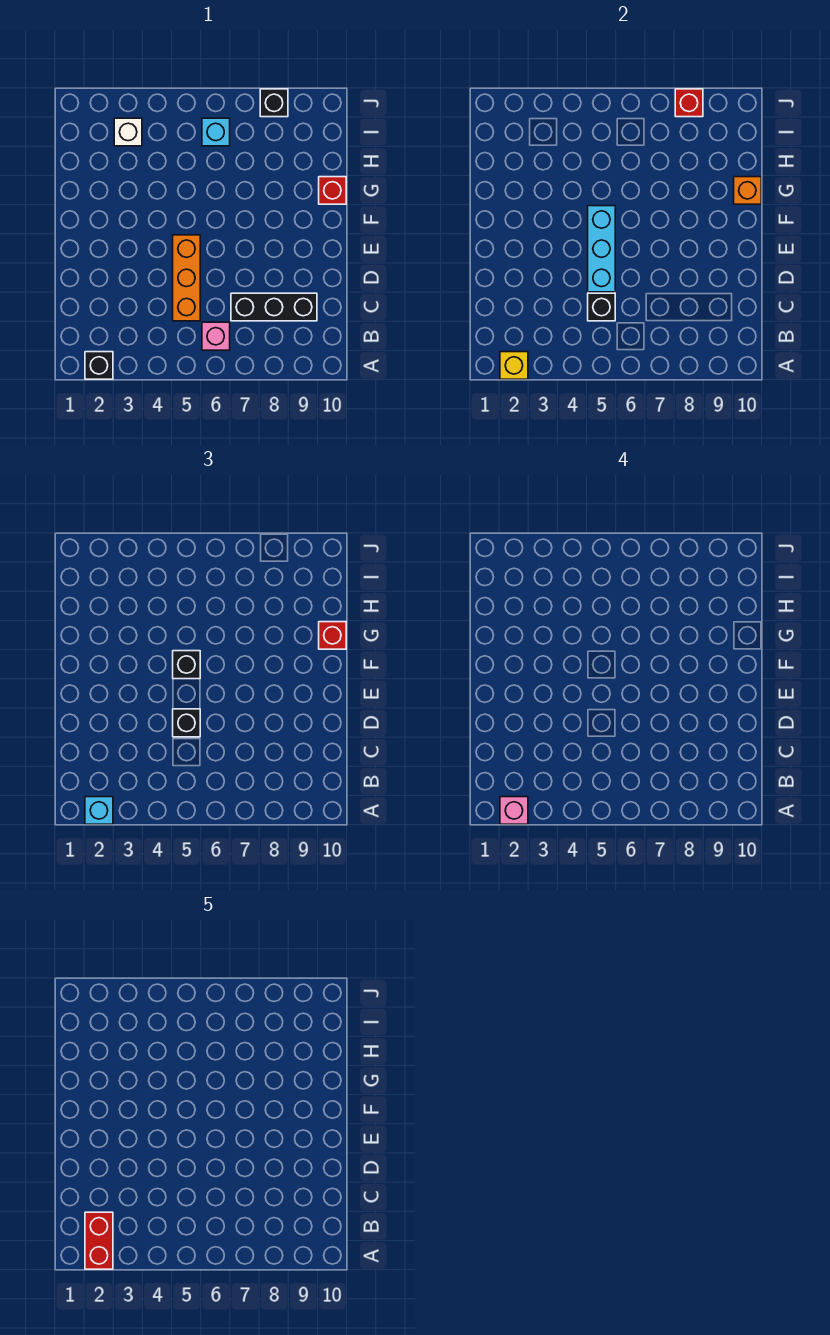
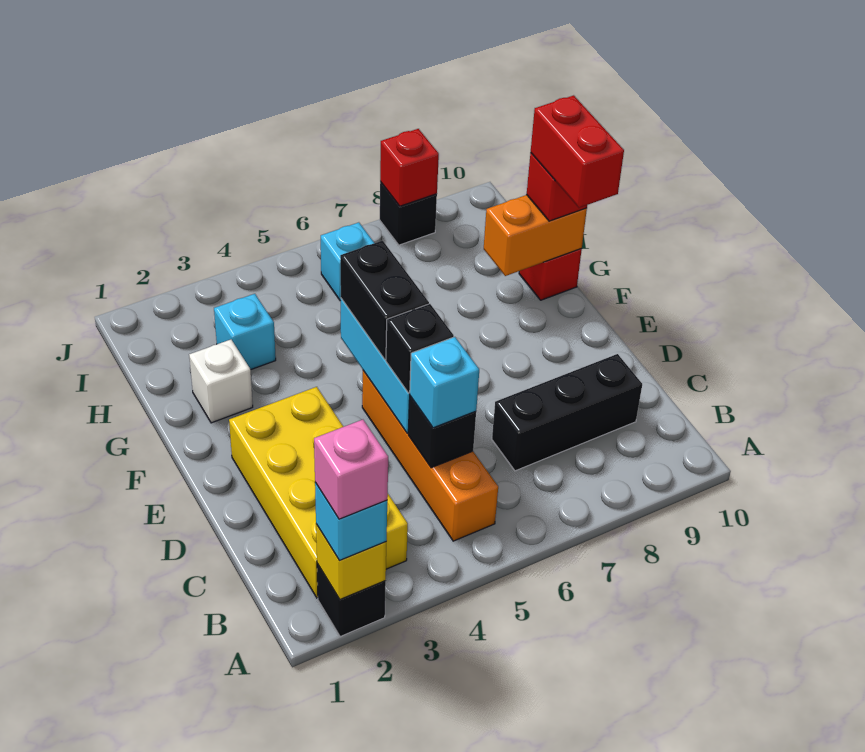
red 1x2 brick [85,1212,113,1269] -> red 1x2 brick moved to [531,95,624,208]
none -> yellow 2x4 brick [229,387,408,598]
pink 1x1 brick [202,322,230,350] -> none
orange 1x3 brick [173,235,200,321] -> orange 1x4 brick [362,371,498,541]
none -> cyan 1x1 brick [410,337,479,428]
black 1x1 brick [173,651,200,679] -> black 1x2 brick [340,241,429,359]
orange 1x1 brick [734,177,761,204] -> orange 1x2 brick [484,195,587,276]
none -> cyan 1x1 brick [214,294,276,369]
white 1x1 brick [114,118,142,146] -> white 1x1 brick moved to [189,340,253,423]

